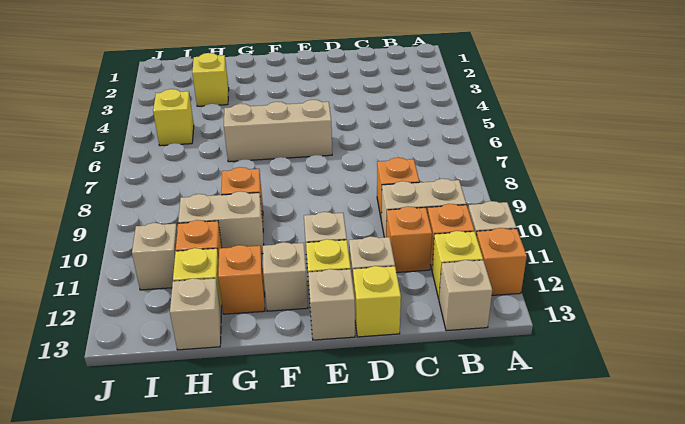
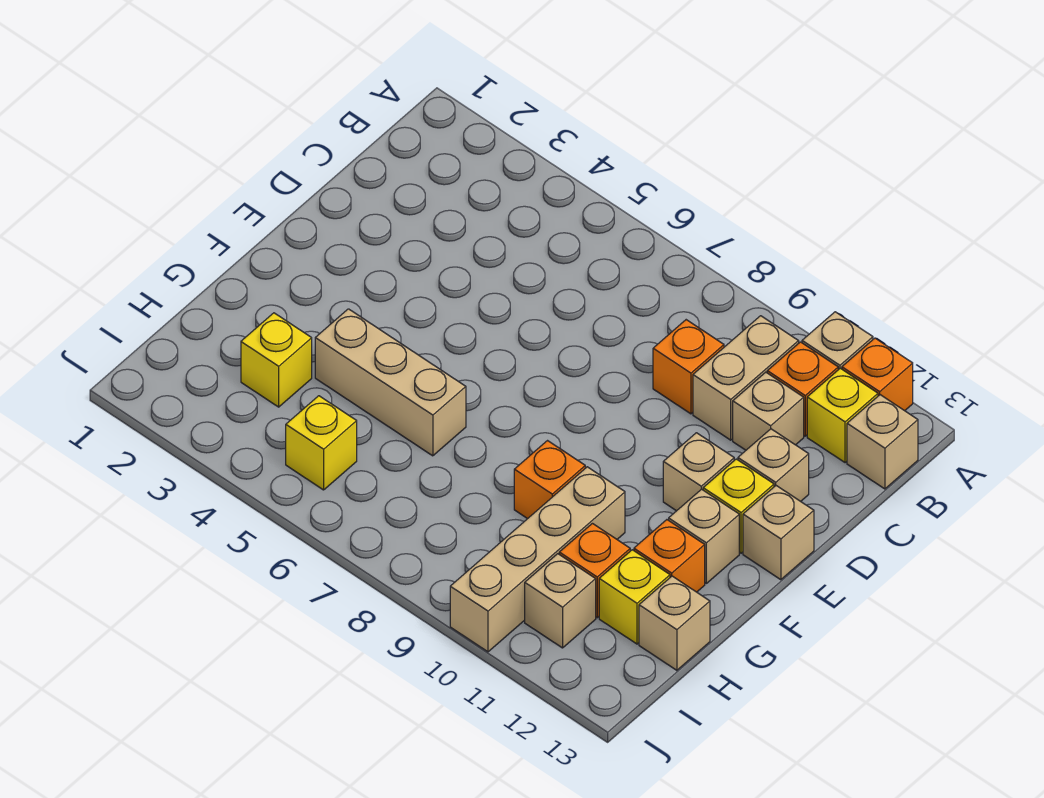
orange 1x1 brick [386,206,432,272] -> tan 1x1 brick [733,372,804,450]
yellow 1x1 brick [353,266,401,337] -> none
tan 1x3 brick [224,100,332,162] -> tan 1x3 brick turned to [315,309,466,456]
tan 1x2 brick [178,191,264,254] -> tan 1x4 brick [450,467,625,652]

